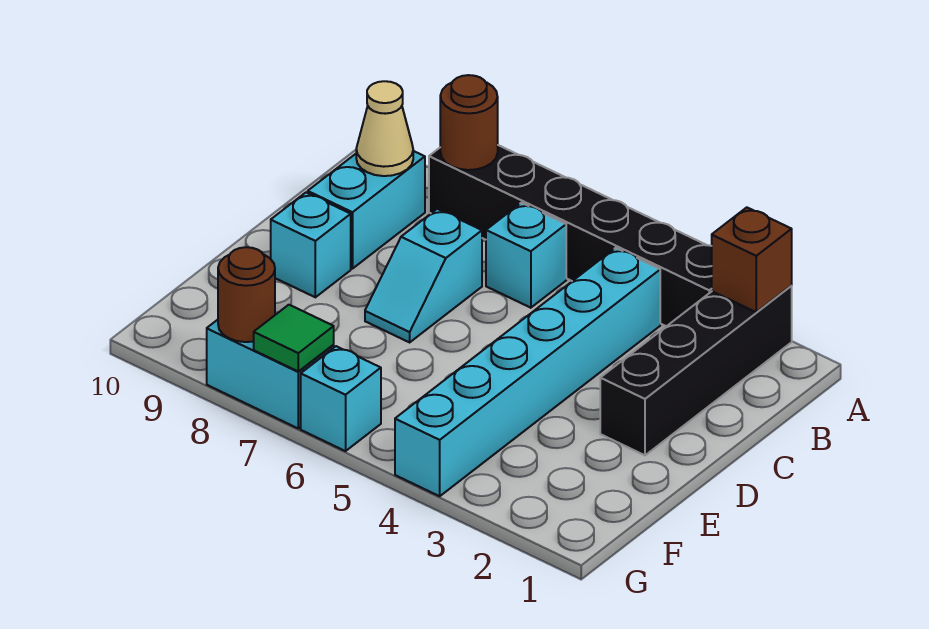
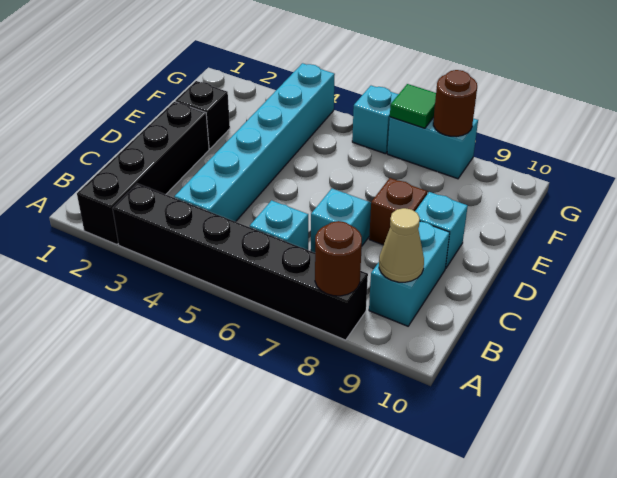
brown 1x1 brick [712,207,792,312] -> brown 1x1 brick moved to [369,178,427,245]
none -> black 1x1 brick [175,81,230,149]

